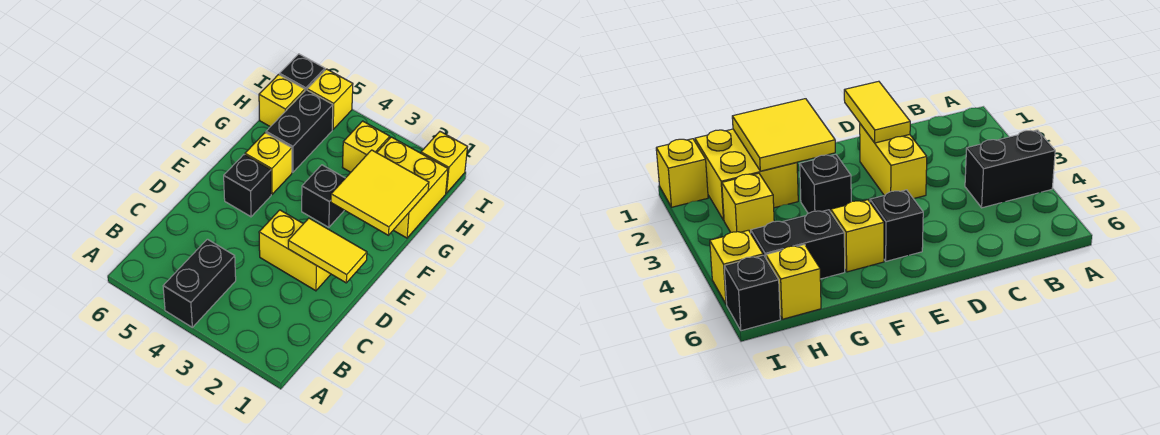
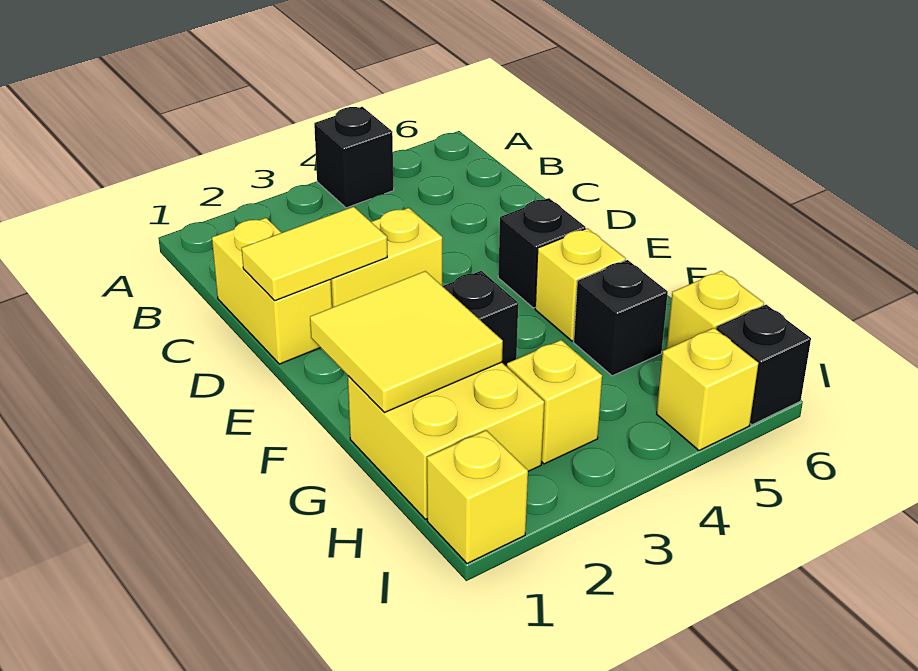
black 1x2 brick [163,239,236,327] -> black 1x1 brick [314,107,394,208]
none -> yellow 1x2 brick [212,218,332,364]
black 1x2 brick [266,90,333,173] -> black 1x1 brick [574,260,668,376]

